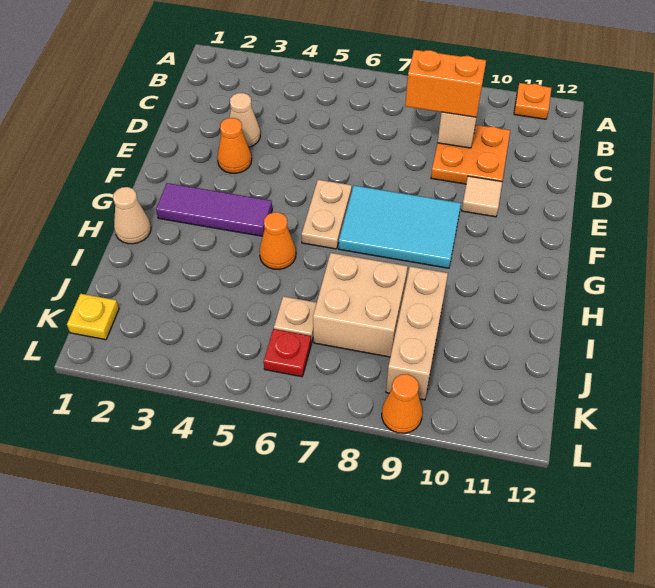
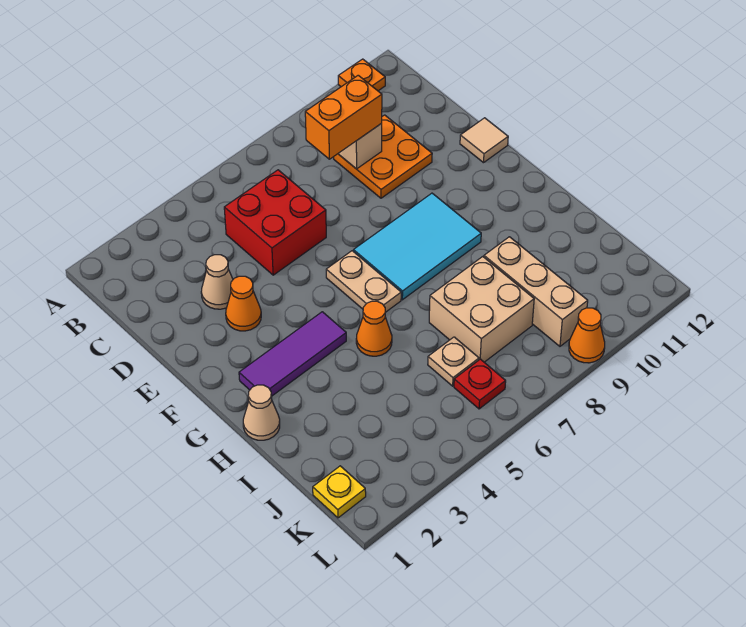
none -> red 2x2 brick [224,170,326,275]
tan 1x1 tile [462,176,502,217] -> tan 1x1 tile moved to [460,118,508,163]

